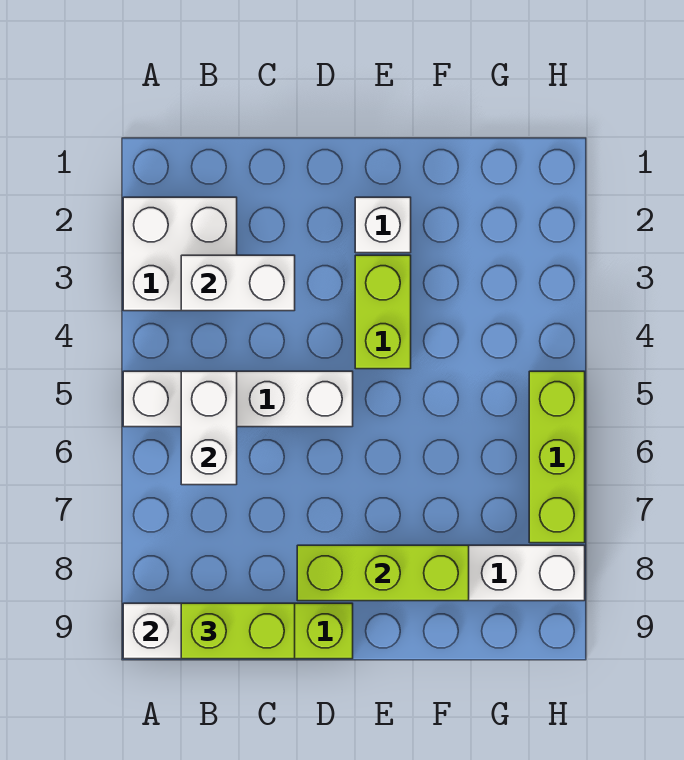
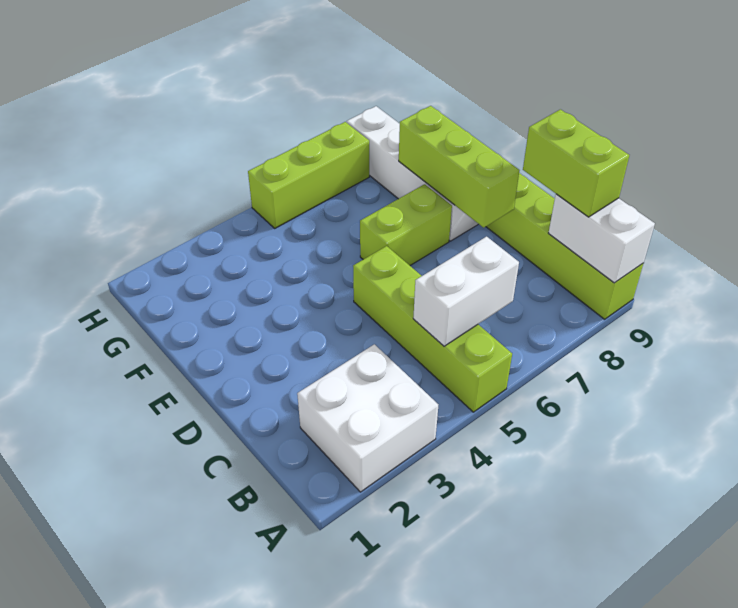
white 1x4 brick [123,371,353,427] -> lime 1x4 brick [353,246,512,412]
white 1x2 brick [181,255,295,311] -> none
white 1x1 brick [355,197,411,253] -> none
lime 1x2 brick [355,255,411,369] -> lime 1x2 brick moved to [360,184,452,265]

